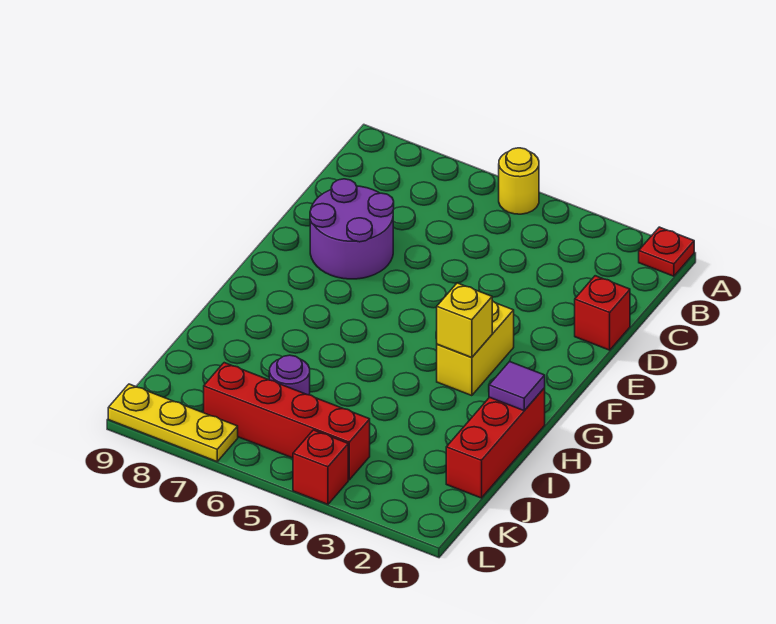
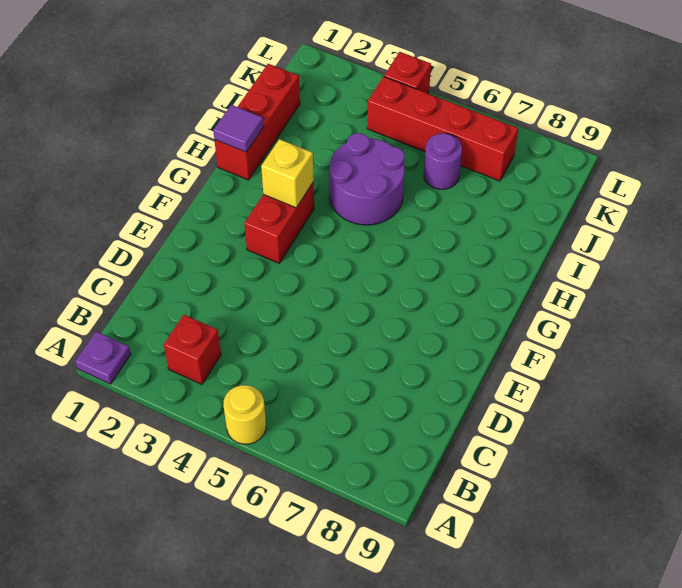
red 1x1 plate [639,227,694,276] -> purple 1x1 plate [75,332,131,384]
red 1x1 brick [575,276,630,350] -> red 1x1 brick moved to [164,315,221,384]
purple 2x2 round brick [310,179,394,279] -> purple 2x2 round brick moved to [329,133,405,225]
yellow 1x2 brick [437,301,514,396] -> red 1x2 brick [244,182,314,263]
yellow 1x3 plate [108,384,238,461] -> none

